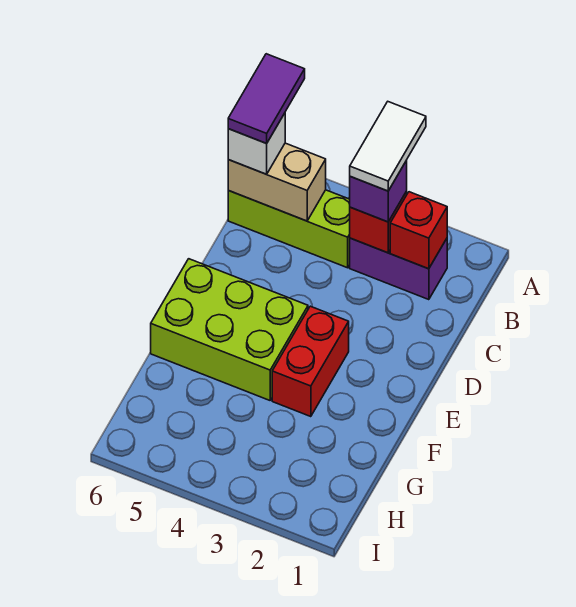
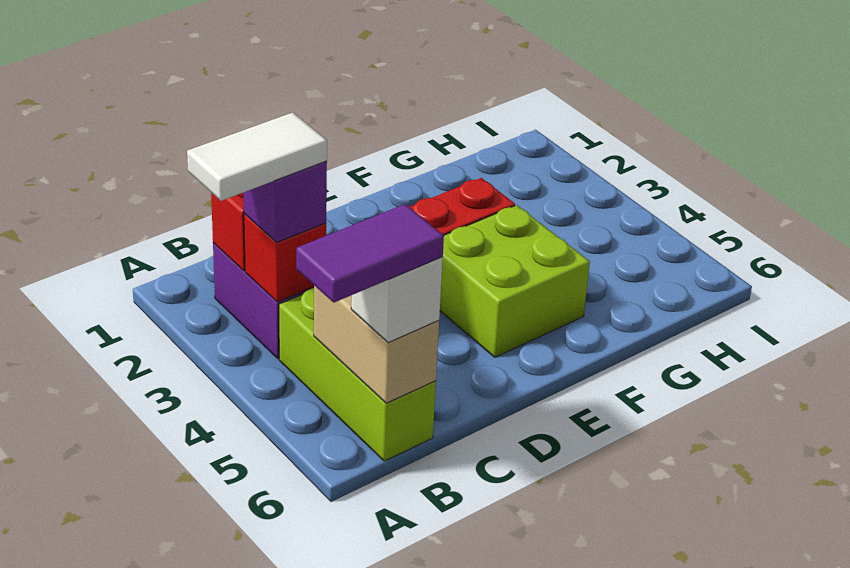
lime 2x3 brick [151,259,308,400] -> lime 2x2 brick [440,205,590,357]

